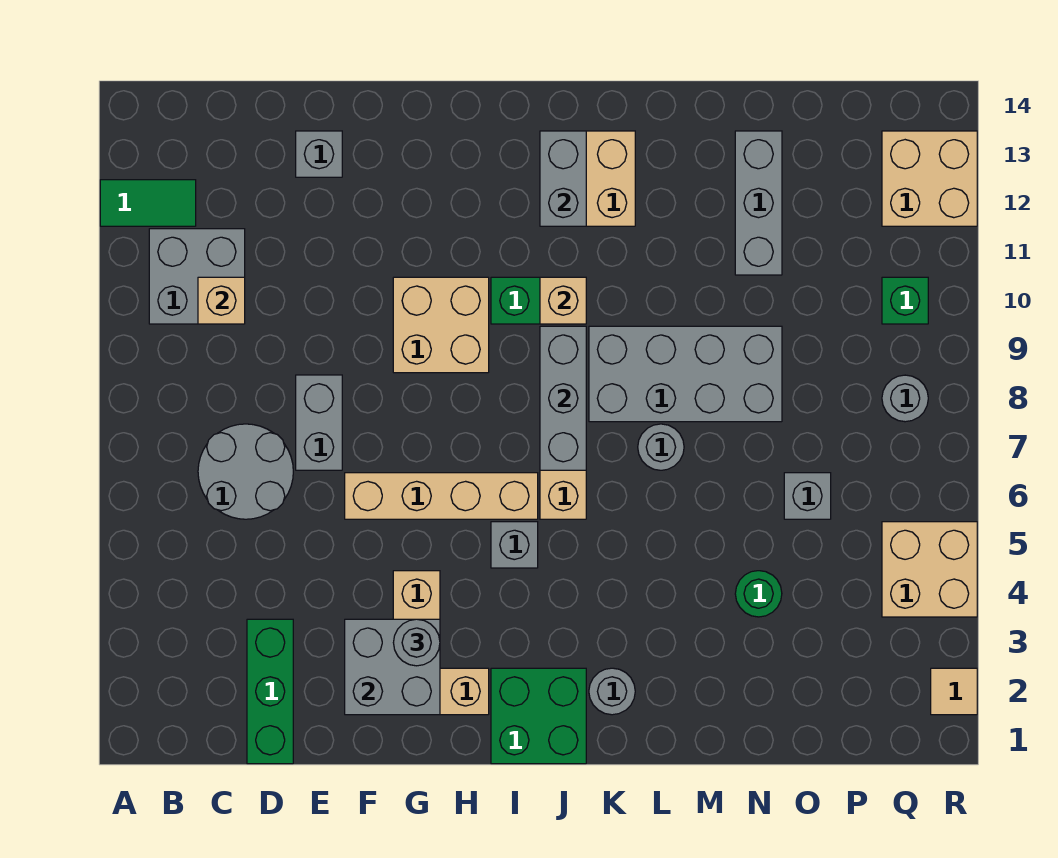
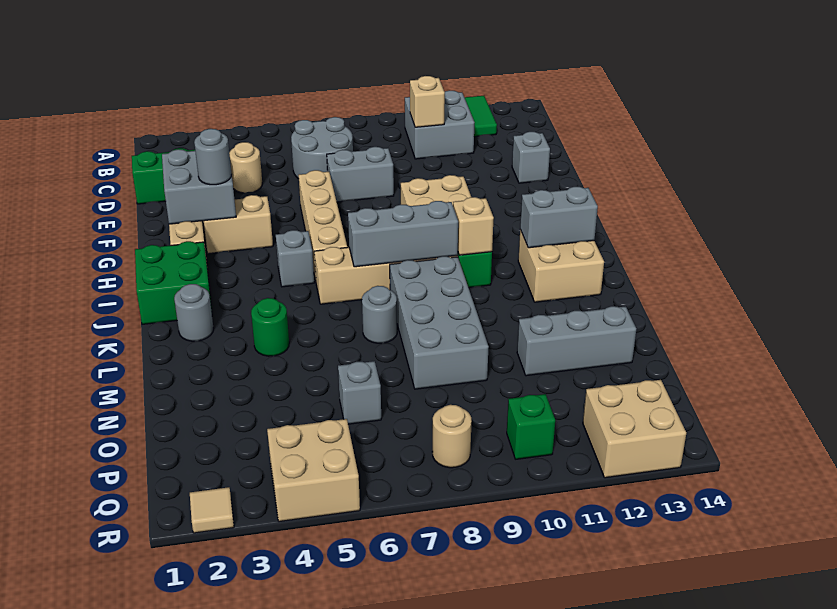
none -> tan 1x1 round brick [229,142,262,193]
green 1x1 round brick [735,571,782,617] -> green 1x1 round brick moved to [251,298,289,356]
grey 1x1 round brick [882,375,928,422] -> tan 1x1 round brick [432,405,472,468]

